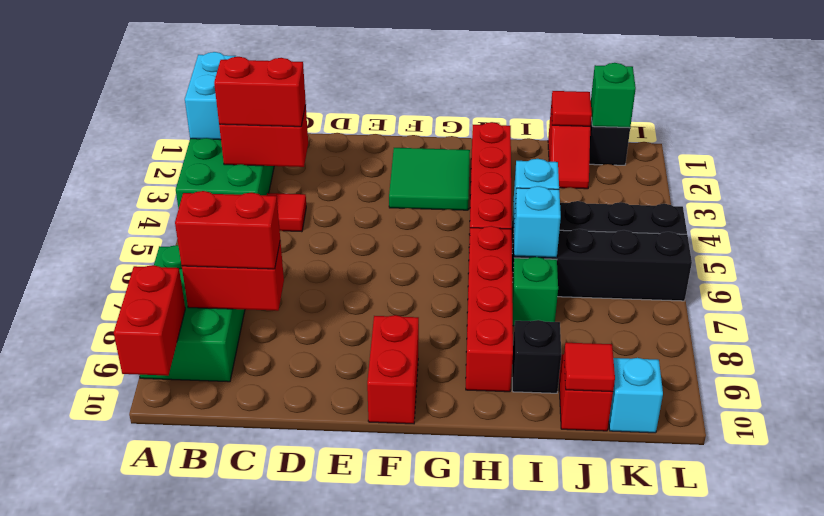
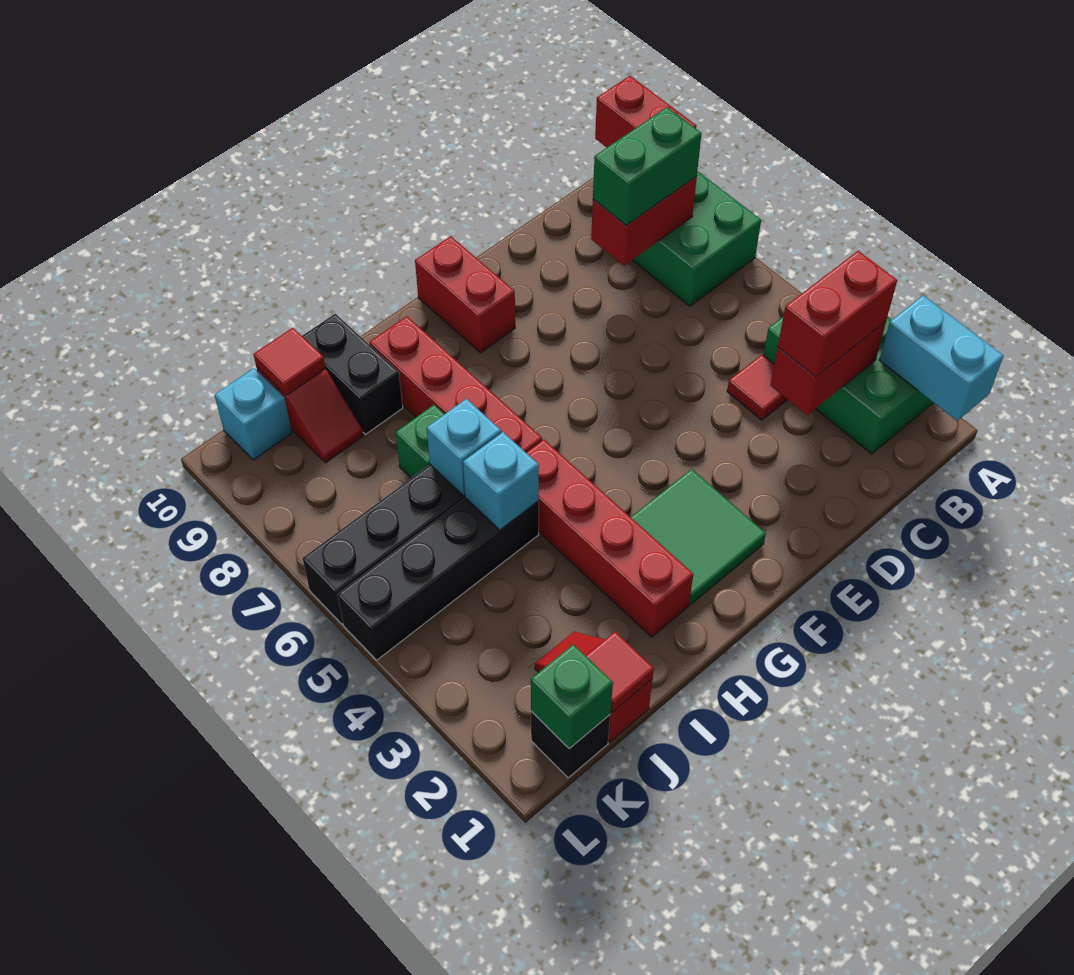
red 1x2 brick [175,191,280,269] -> green 1x2 brick [593,107,702,225]
black 1x1 brick [512,320,561,393] -> black 1x2 brick [302,314,403,434]

